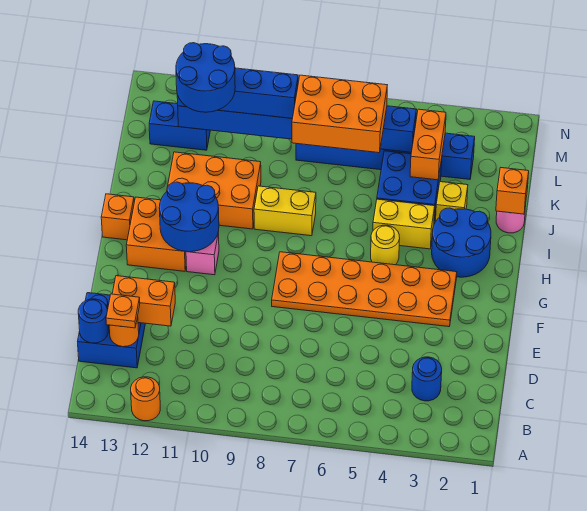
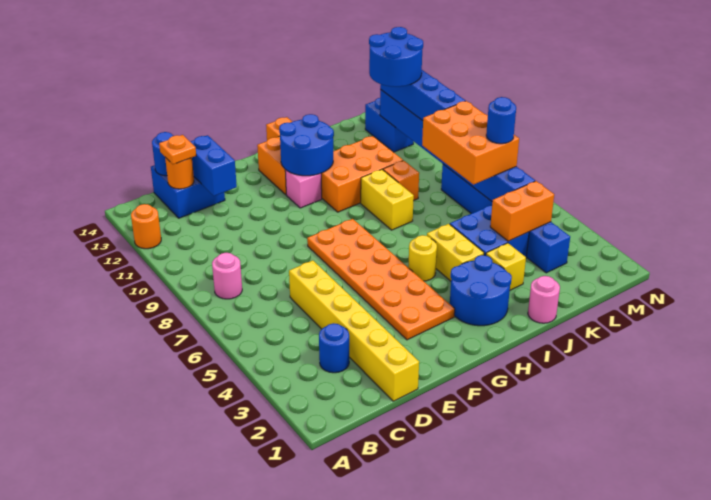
none -> pink 1x1 round brick [212,253,242,299]
none -> yellow 1x6 brick [289,260,419,401]
orange 1x2 brick [112,276,175,326] -> blue 1x2 brick [190,135,237,196]
orange 2x3 brick [168,152,261,229] -> orange 2x3 brick turned to [321,136,403,212]
orange 1x1 brick [496,168,529,214] -> orange 1x1 brick moved to [383,161,419,201]
none -> blue 1x1 round brick [486,97,516,144]

